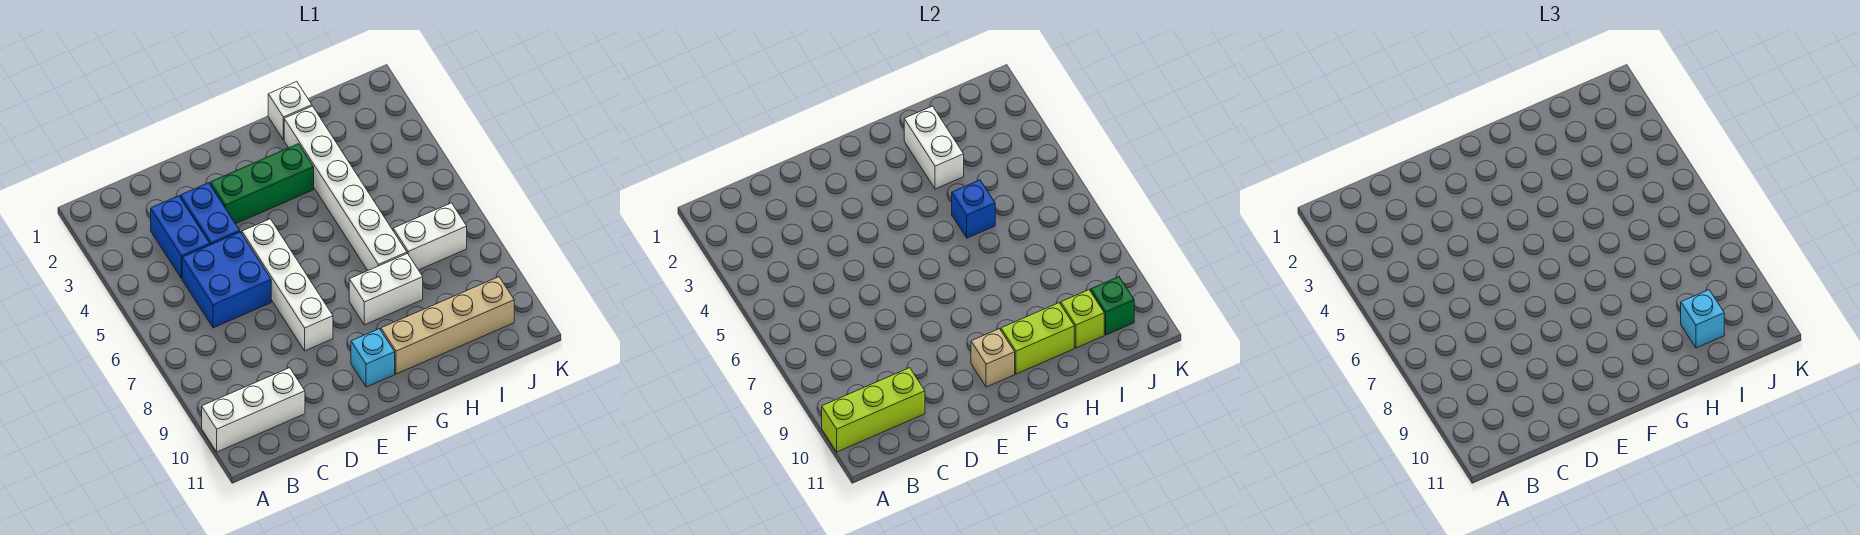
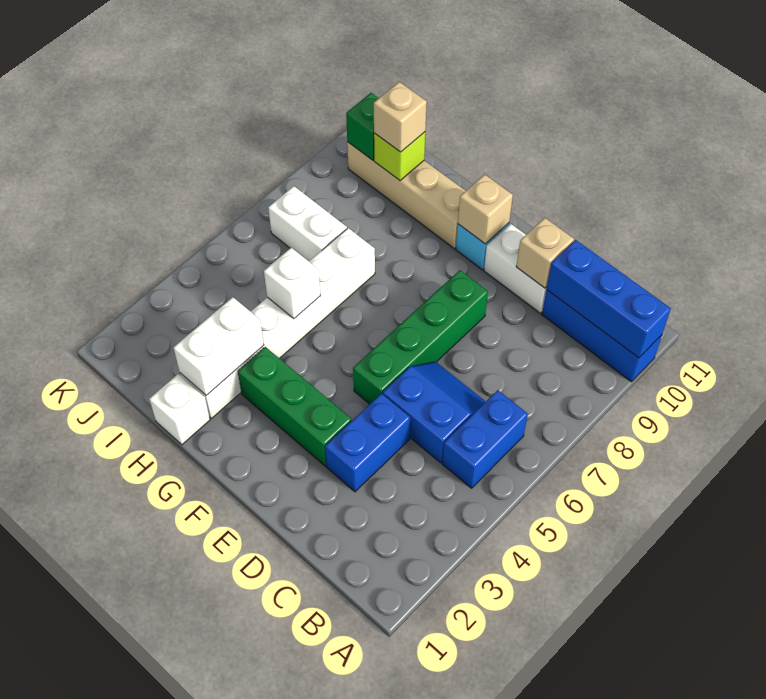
white 1x3 brick [202,368,305,452] -> blue 1x3 brick [542,290,662,382]
lime 1x3 brick [822,368,925,452] -> blue 1x3 brick [547,240,671,358]
blue 1x2 brick [151,196,210,279] -> blue 1x2 brick moved to [442,390,528,488]
blue 2x2 brick [182,232,271,328] -> blue 2x2 slope [383,362,486,463]
none -> tan 1x1 brick [516,218,574,288]
white 1x4 brick [242,219,333,351] -> green 1x4 brick [353,270,488,404]
white 1x2 brick [349,254,423,325] -> white 1x2 brick moved to [484,224,547,313]
lime 1x2 brick [1001,303,1074,374] -> none
blue 1x1 brick [952,180,995,238] -> white 1x1 brick [264,248,321,319]
cyan 1x1 brick [1681,290,1724,348] -> tan 1x1 brick [374,82,427,152]

